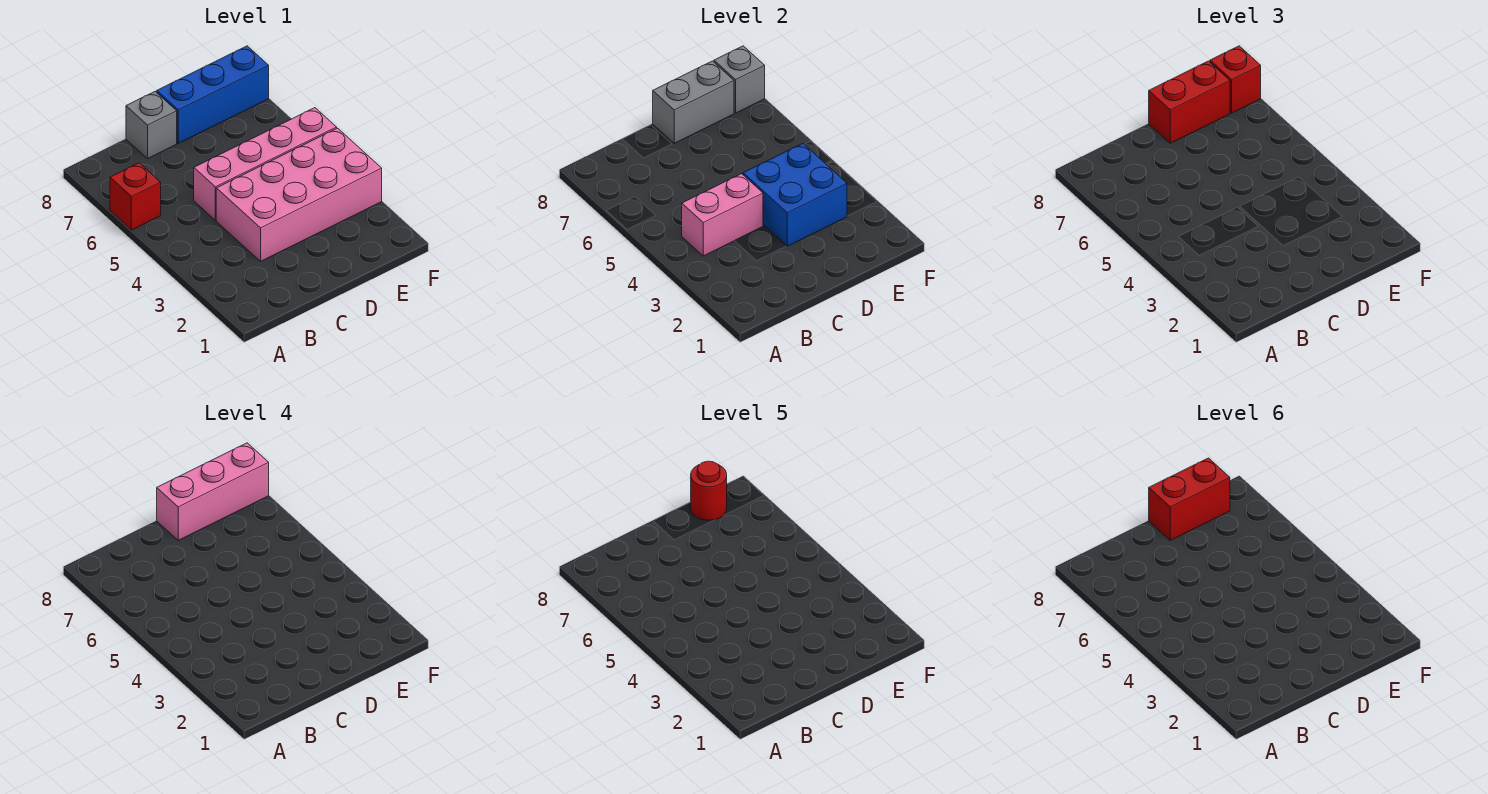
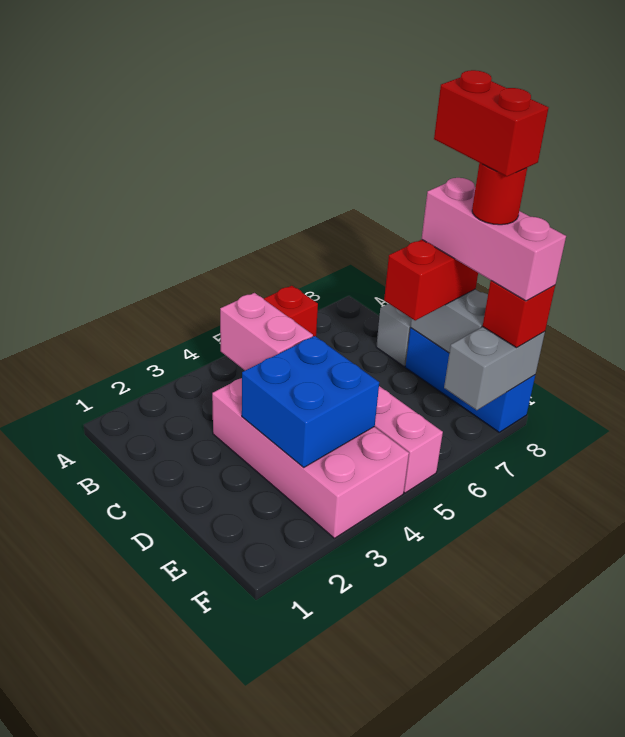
red 1x2 brick [1149,61,1230,143] -> red 1x2 brick turned to [384,240,478,321]
grey 1x1 brick [714,46,765,113] -> grey 1x2 brick [444,327,545,410]

